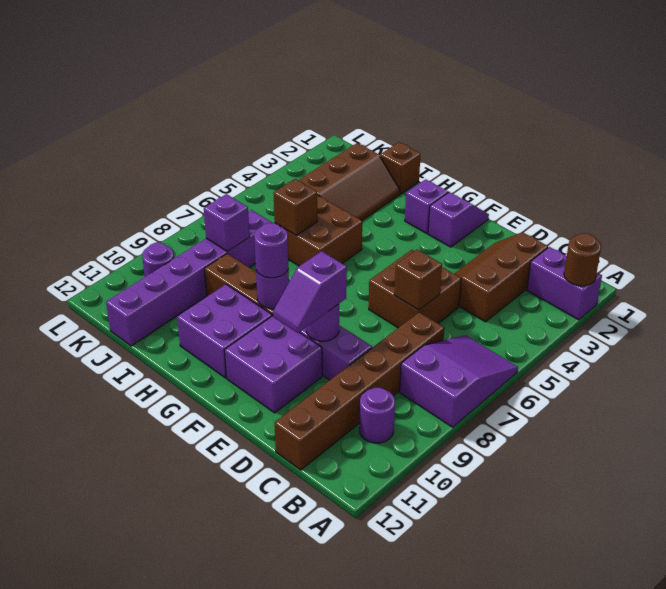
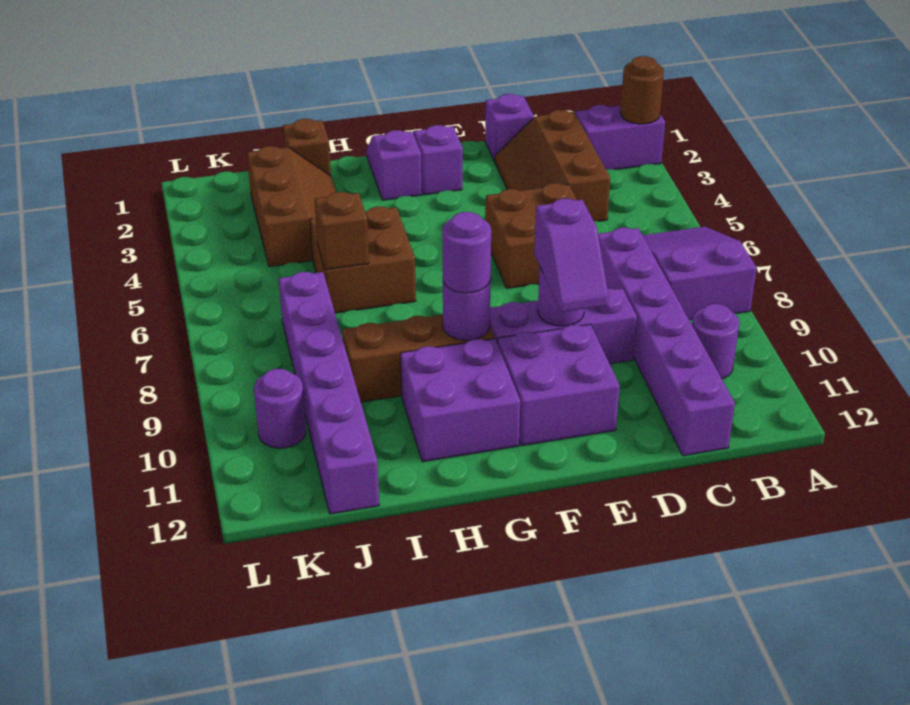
brown 1x6 brick [275,312,444,470] -> purple 1x6 brick [598,228,735,456]
brown 1x1 brick [394,250,442,310] -> none
purple 1x1 brick [204,194,250,252] -> purple 1x1 brick moved to [485,94,534,162]

